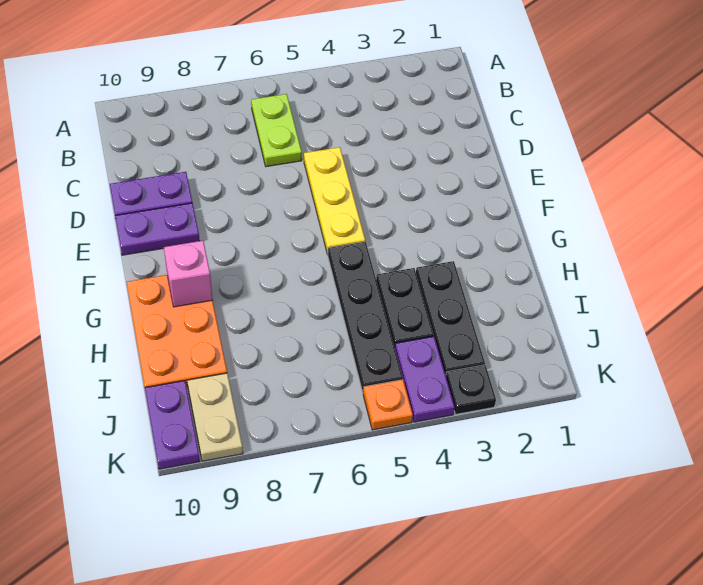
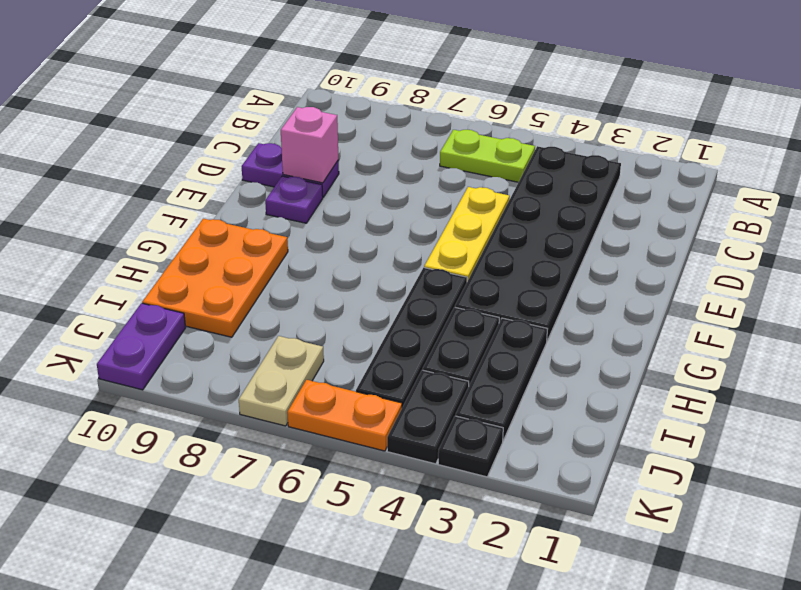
none -> black 2x6 plate [455,146,621,341]
lime 1x2 plate [251,94,302,167] -> lime 1x2 plate turned to [440,130,535,182]
purple 1x2 plate [115,203,200,255] -> purple 1x1 plate [265,176,323,223]
pink 1x1 brick [164,241,213,307] -> pink 1x1 brick moved to [281,107,338,183]
purple 1x2 plate [395,337,455,422] -> black 1x2 plate [387,370,469,464]
tan 1x2 plate [187,373,243,461] -> tan 1x2 plate moved to [239,336,324,426]
orange 1x1 plate [363,380,413,430] -> orange 1x2 plate [287,380,402,451]

